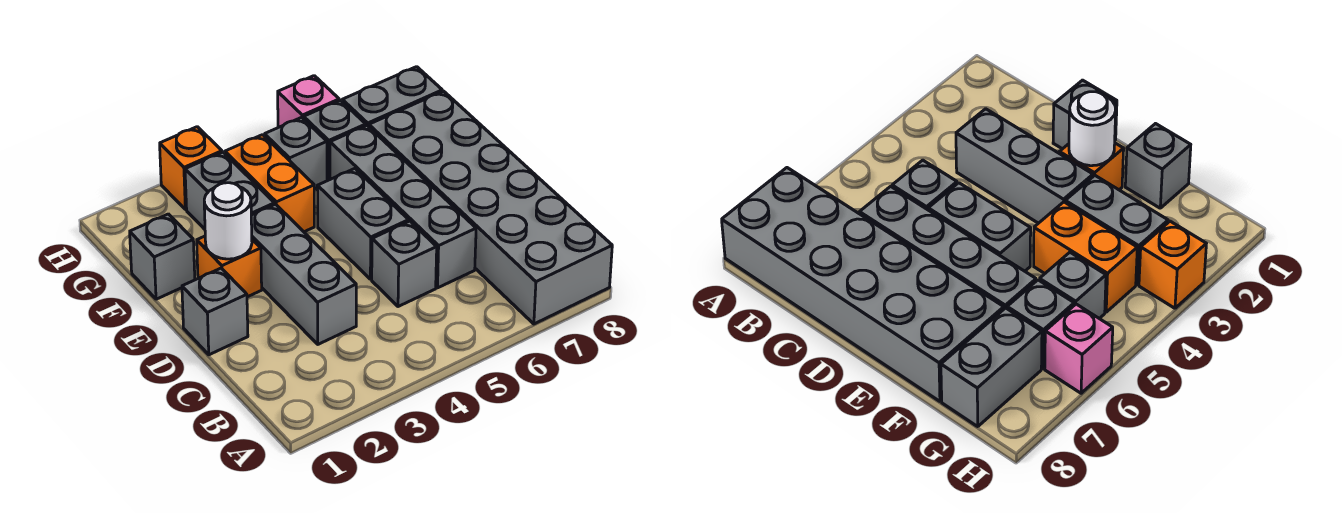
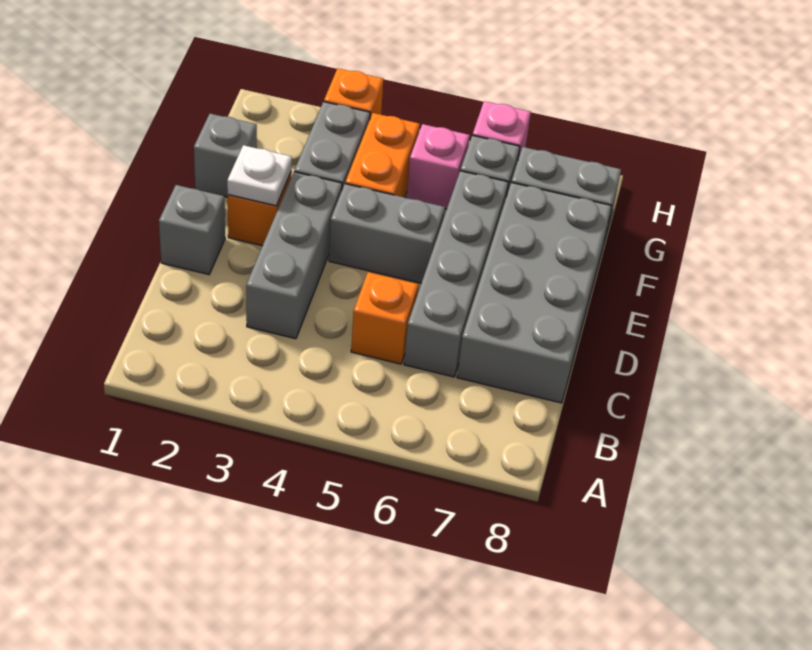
grey 2x6 brick [369,91,612,324] -> grey 2x4 brick [457,183,612,403]
grey 1x1 brick [372,221,437,307] -> orange 1x1 brick [351,272,418,364]
grey 1x2 brick [317,169,409,279] -> grey 1x2 brick turned to [329,184,445,283]
white 1x1 round brick [204,183,252,259] -> white 1x1 plate [227,145,292,206]
grey 1x1 brick [265,117,327,189] -> pink 1x1 brick [406,124,470,209]

